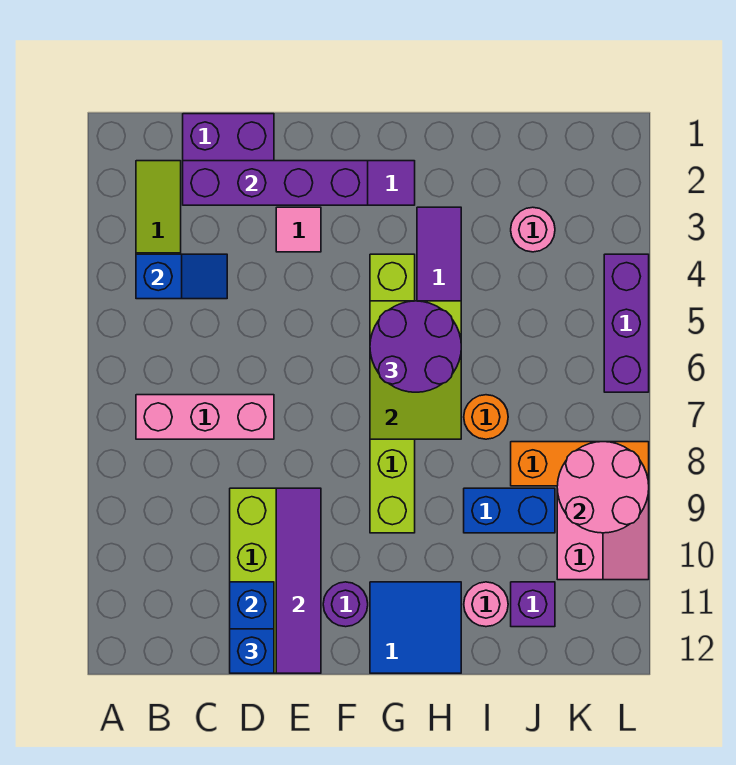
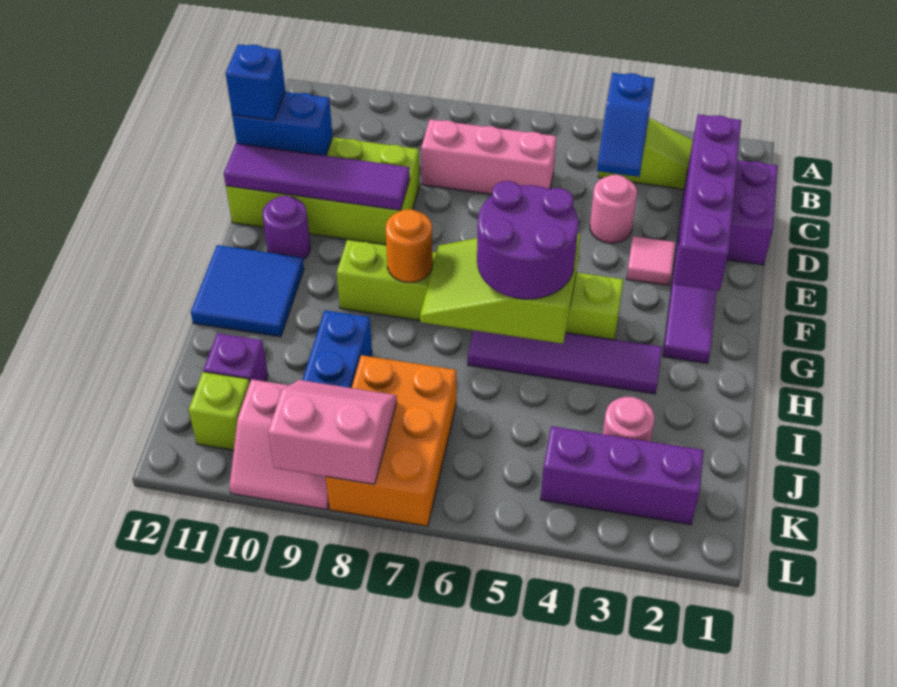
pink 1x3 brick [136,395,274,439] -> pink 1x3 brick turned to [421,119,556,194]
orange 1x1 round brick [464,395,508,439] -> orange 1x1 round brick moved to [386,209,432,282]
pink 1x1 round brick [464,582,508,627] -> pink 1x1 round brick moved to [590,175,637,243]
orange 1x3 brick [511,442,649,486] -> orange 2x3 brick [326,355,456,526]
pink 2x2 round brick [557,442,649,533] -> pink 2x2 slope [268,380,397,484]
none -> lime 1x1 brick [189,372,250,450]
purple 1x3 brick [604,254,649,392] -> purple 1x3 brick moved to [541,426,704,525]

